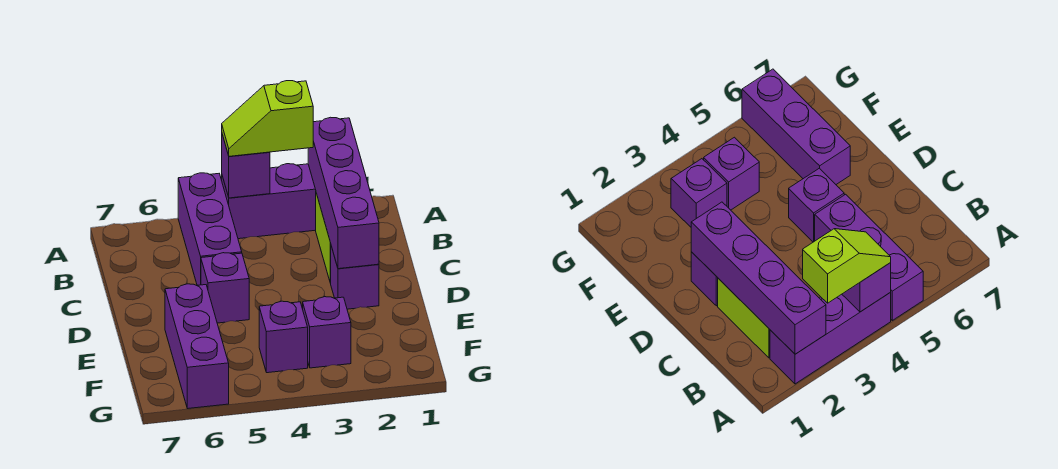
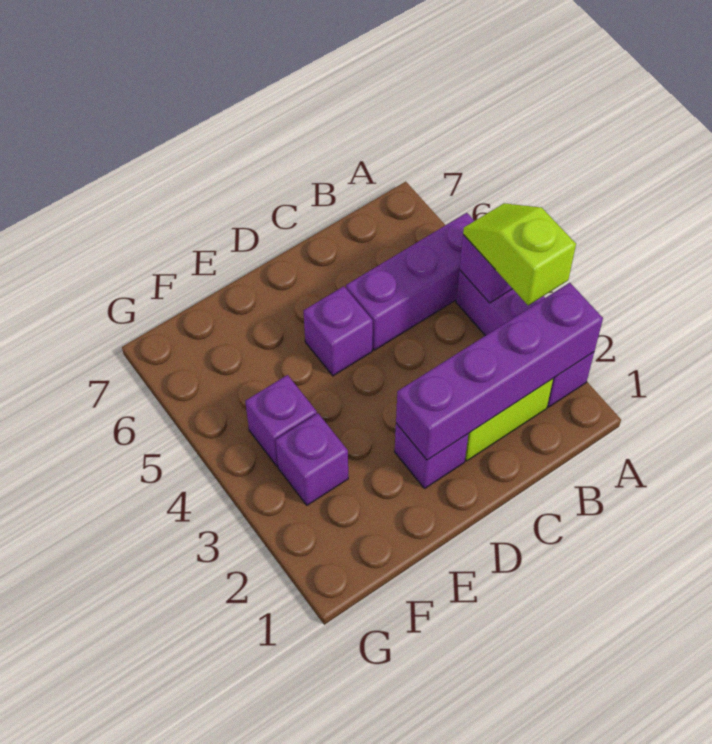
purple 1x3 brick [165,284,229,409] -> none

